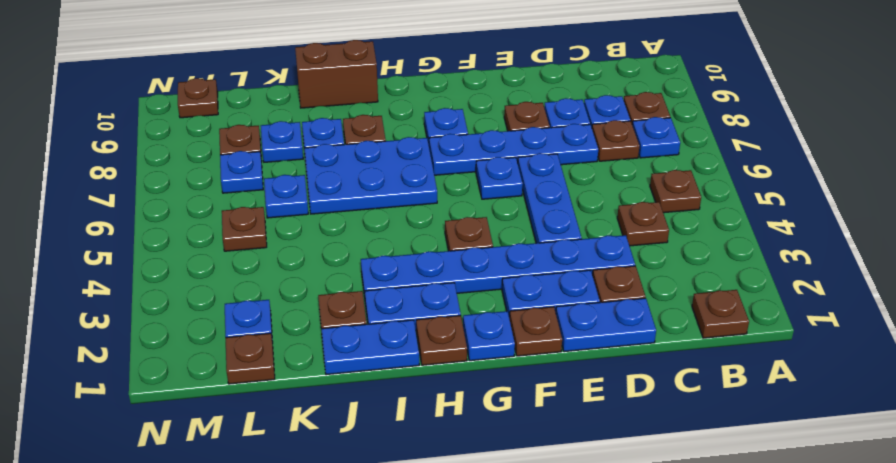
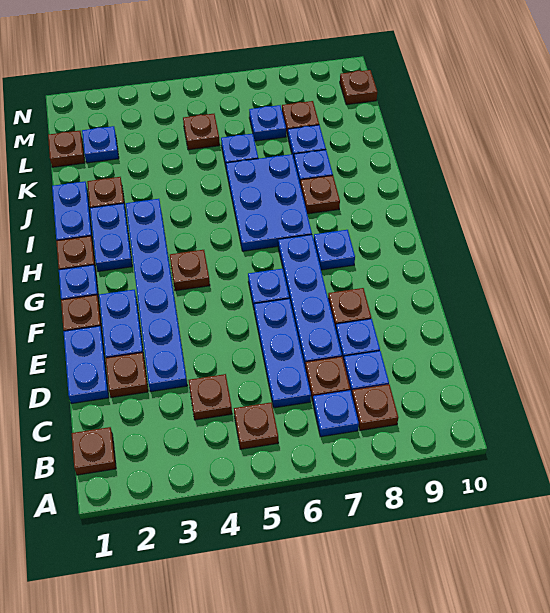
blue 1x3 plate [518,153,582,243] -> blue 1x3 plate turned to [254,299,311,408]
brown 1x2 brick [295,40,378,108] -> none

